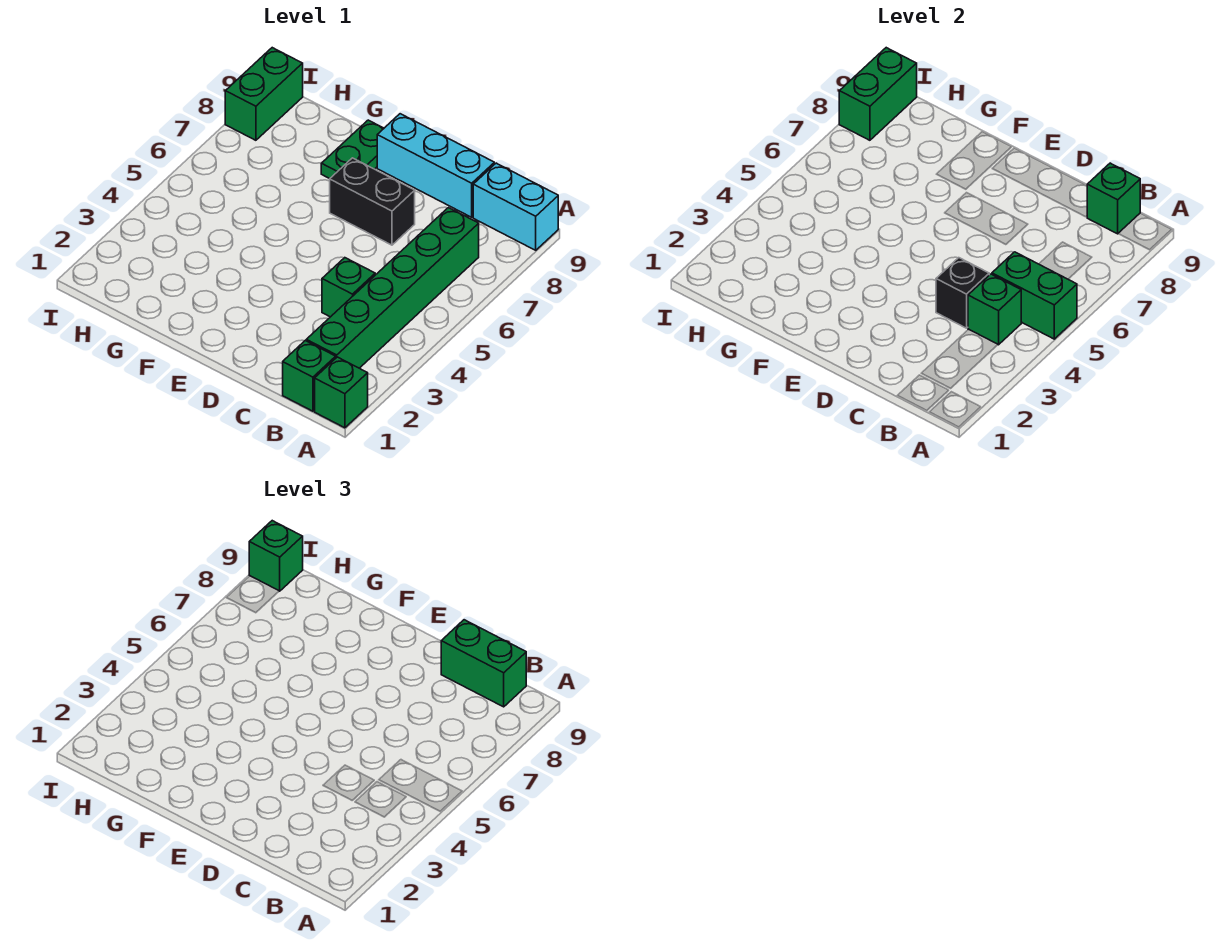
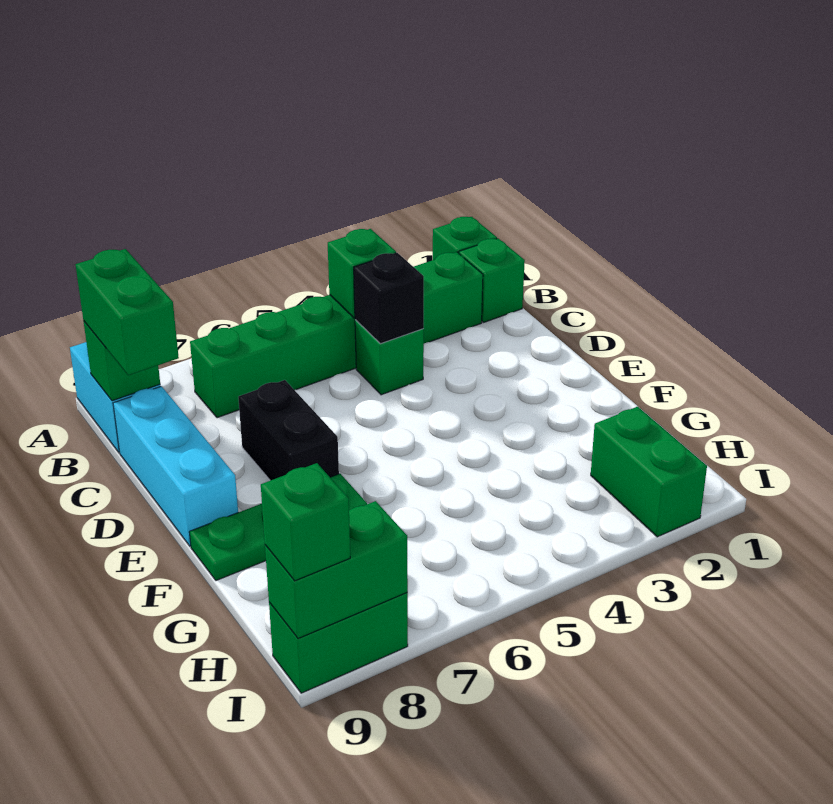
green 1x2 brick [992,252,1077,339] -> green 1x2 brick moved to [591,407,707,537]
green 1x2 plate [321,120,384,179] -> green 1x3 plate [189,474,367,581]

